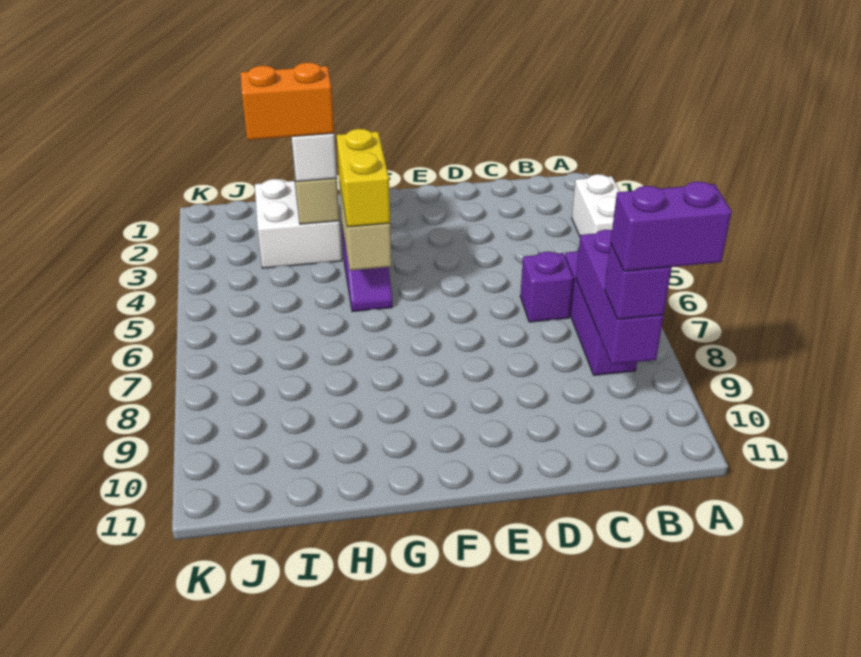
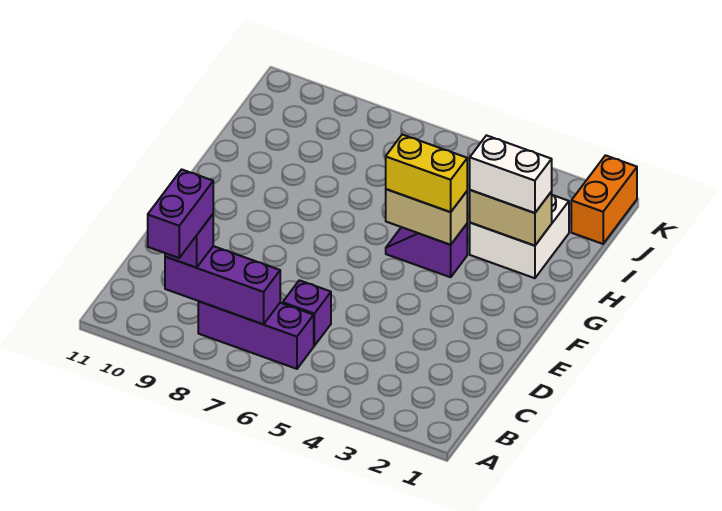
white 1x2 brick [572,174,620,236] -> none
orange 1x2 brick [241,62,334,140] -> orange 1x2 brick moved to [571,155,637,244]

